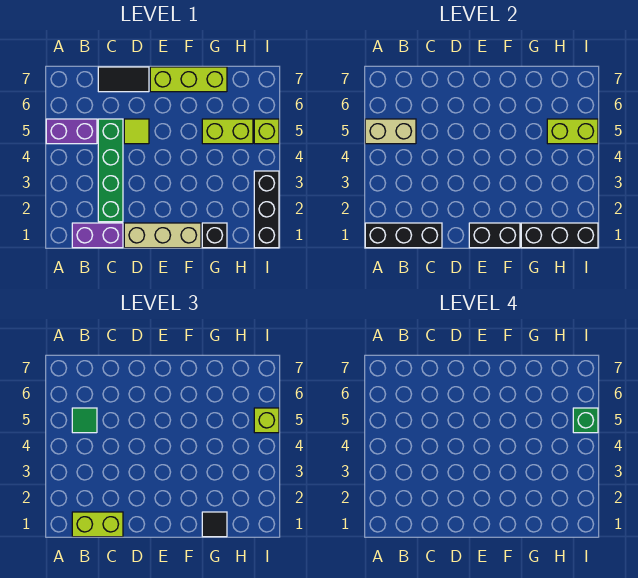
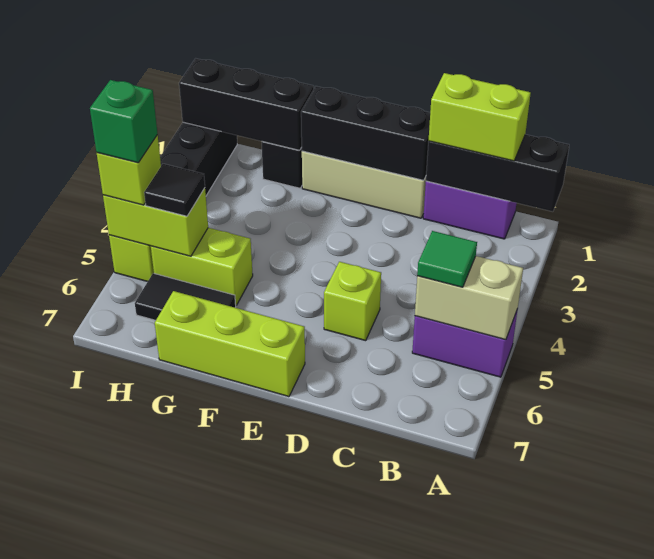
green 1x4 brick [98,119,123,222] -> none
black 1x2 tile [98,67,149,92] -> black 1x2 tile moved to [135,273,236,320]
lime 1x1 tile [124,119,149,144] -> lime 1x1 brick [324,262,381,341]
black 1x2 brick [469,223,520,248] -> black 1x3 brick [301,86,430,180]
black 1x1 tile [202,512,227,537] -> black 1x1 tile moved to [144,164,205,216]

